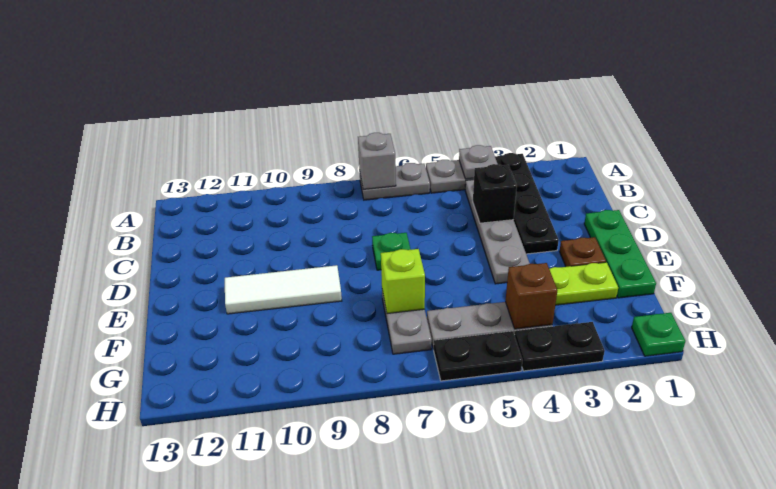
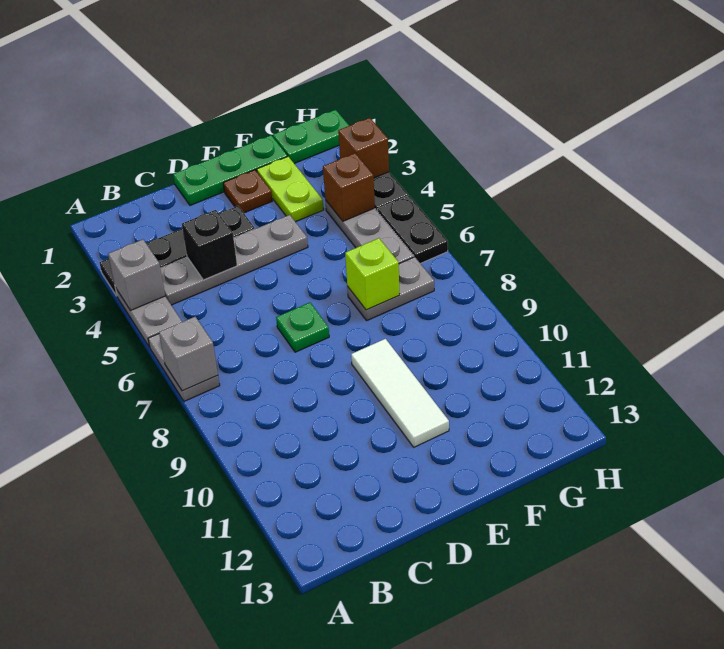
grey 1x1 plate [459,145,498,179] -> grey 1x1 brick [108,239,165,311]
green 1x1 plate [632,313,685,356] -> green 1x2 plate [273,110,349,164]
none -> brown 1x1 brick [338,118,389,178]

